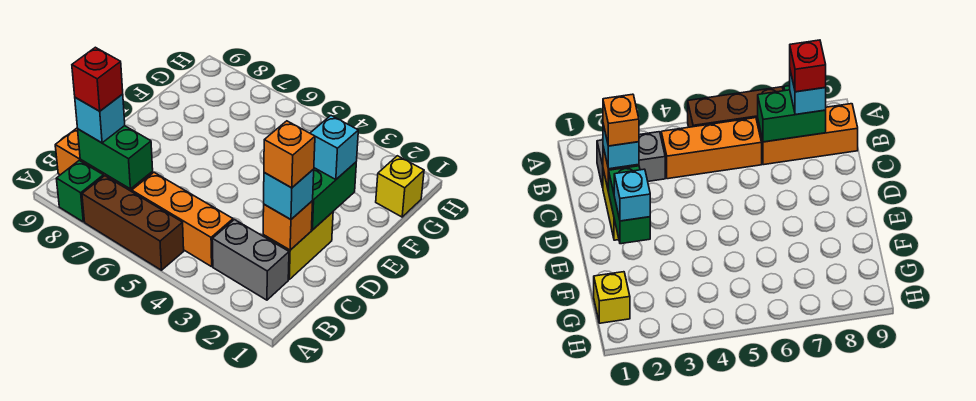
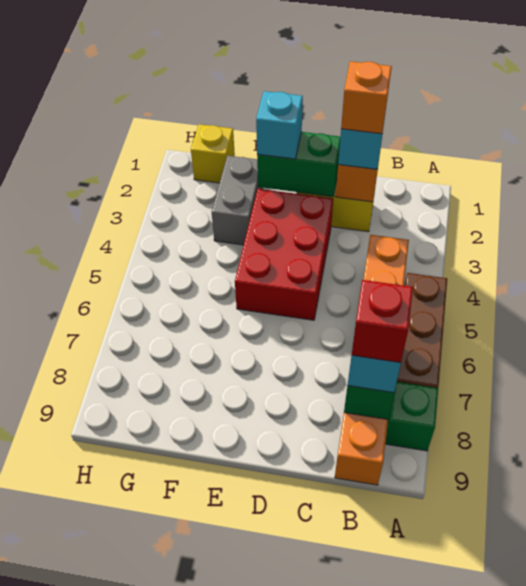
grey 1x2 brick [212,220,289,300] -> grey 1x2 brick moved to [212,156,263,245]
none -> red 2x3 brick [235,189,333,320]

